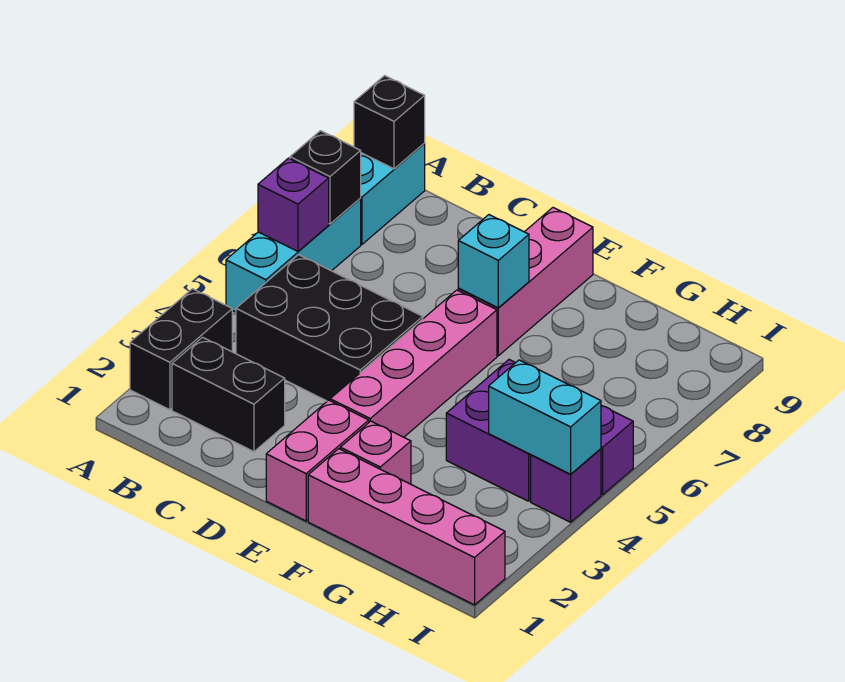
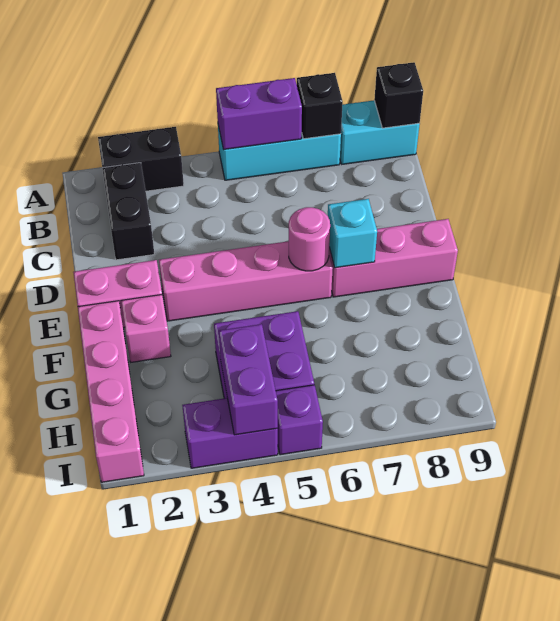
purple 1x1 brick [258,158,329,251] -> purple 1x2 brick [216,78,302,150]
black 2x3 brick [236,255,423,401] -> none
none -> pink 1x1 round brick [289,207,330,271]
cyan 1x2 brick [489,360,601,474] -> purple 1x2 brick [219,324,278,435]
purple 1x1 brick [531,449,601,522] -> purple 1x2 brick [182,398,278,468]

